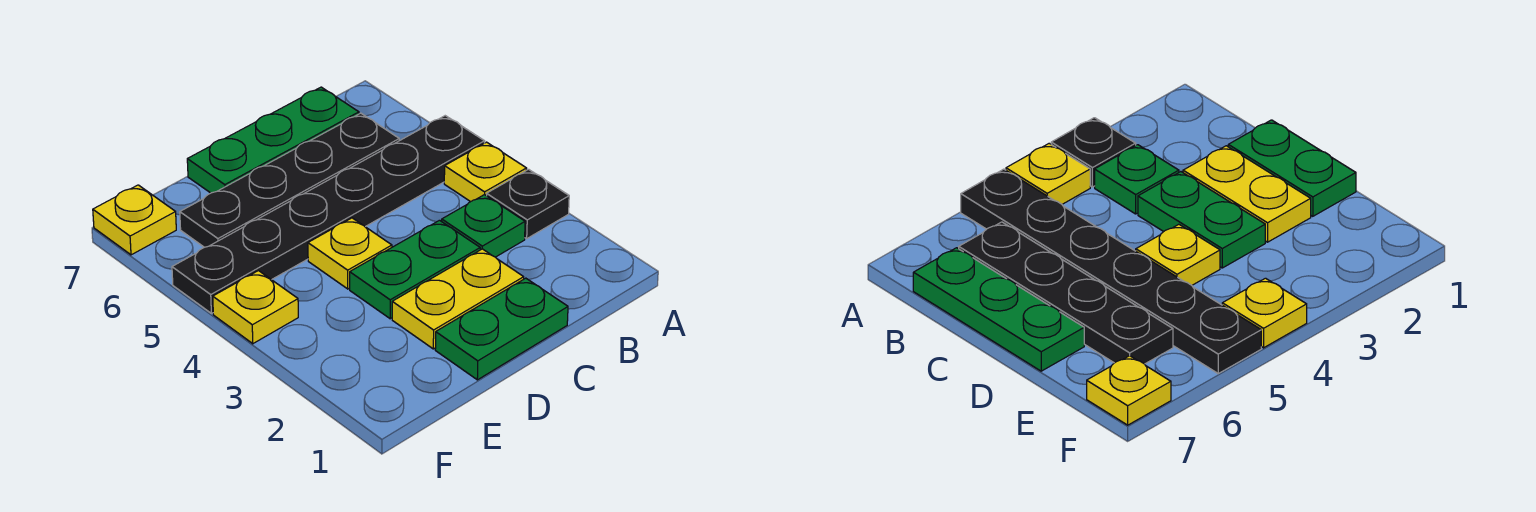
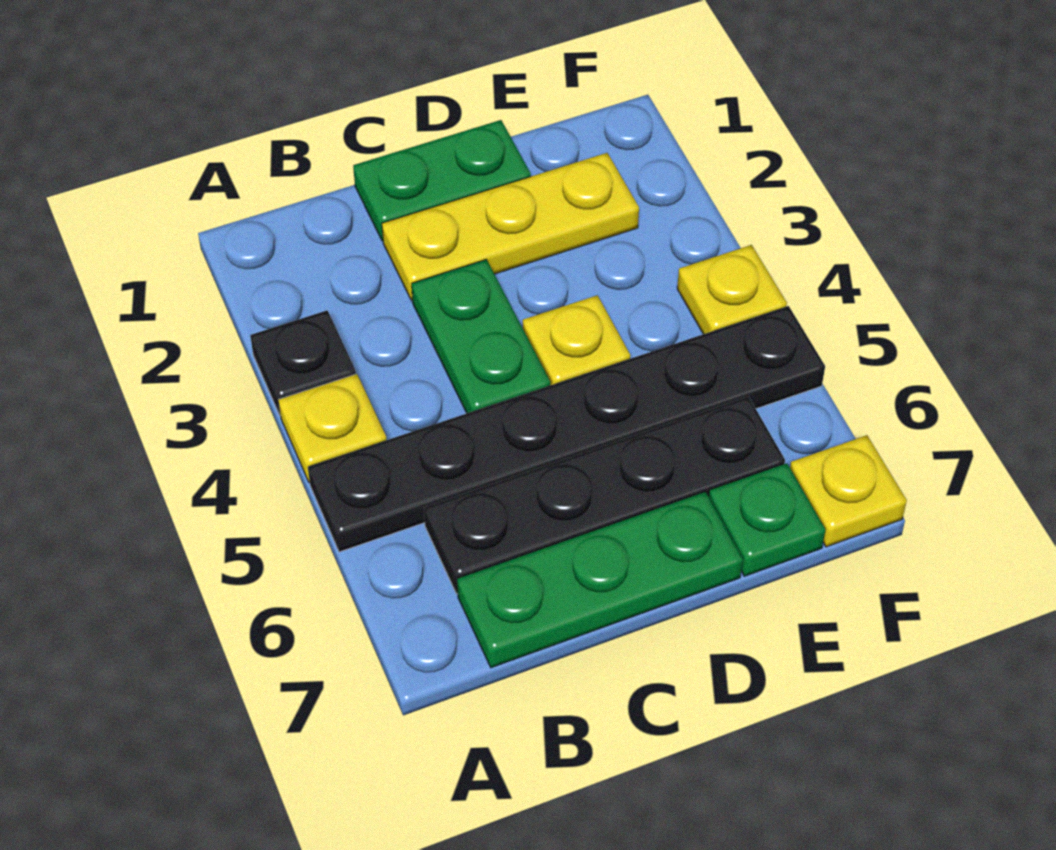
green 1x1 plate [442,195,525,257] -> green 1x1 plate moved to [709,463,825,576]
yellow 1x2 plate [392,249,524,349] -> yellow 1x3 plate [382,153,639,301]
green 1x2 plate [350,220,480,319] -> green 1x2 plate turned to [412,259,550,413]

